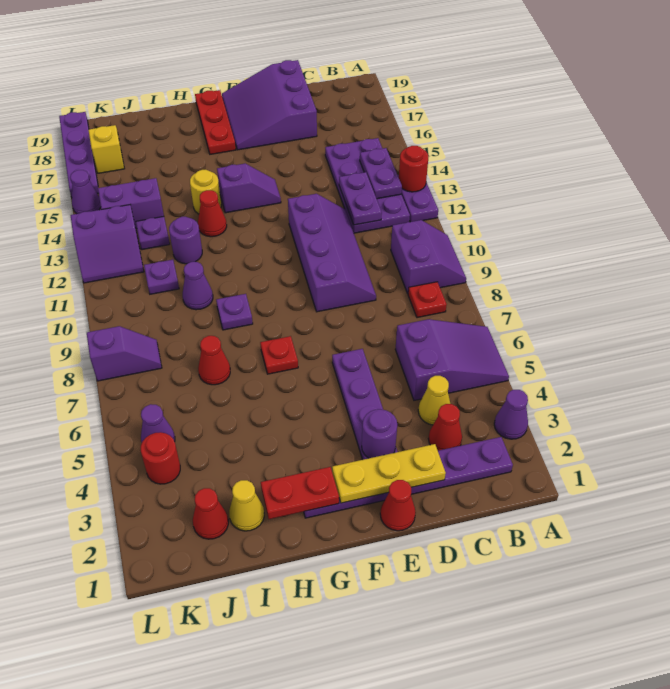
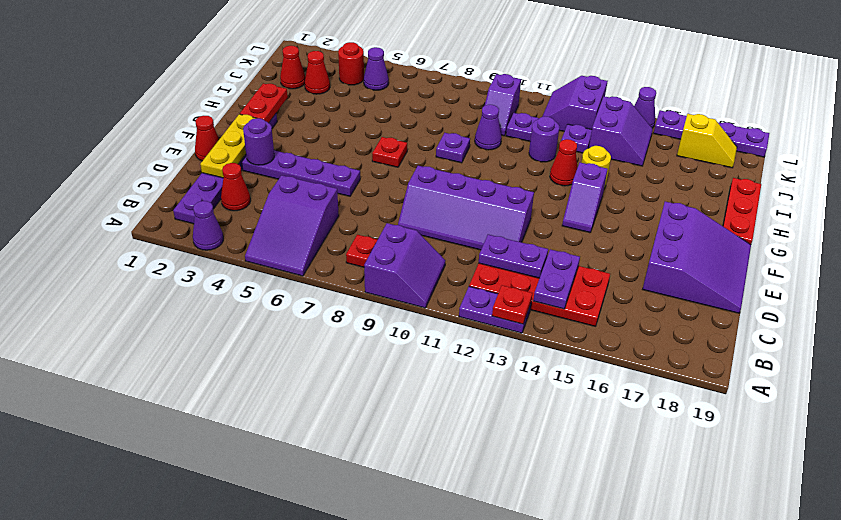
purple 2x2 slope [391,220,466,293] -> purple 2x2 slope turned to [364,223,445,308]
red 1x1 round brick [399,146,428,192] -> red 1x1 plate [492,285,532,324]
purple 2x4 plate [325,138,410,233] -> red 2x4 plate [469,263,610,326]
purple 1x2 plate [360,148,402,199] -> purple 1x2 plate turned to [533,249,580,309]
yellow 1x1 cone [418,376,450,425] -> none
purple 3x3 slope [222,60,317,150] -> purple 3x3 slope turned to [643,202,751,313]
red 1x3 plate [195,90,236,154] -> red 1x3 plate turned to [723,178,761,244]
yellow 1x1 cone [229,480,264,531] -> none
red 1x1 cone [198,336,230,385] -> red 1x1 cone moved to [305,51,330,94]
purple 1x2 slope [87,326,162,381] -> purple 1x2 slope moved to [485,74,521,136]

